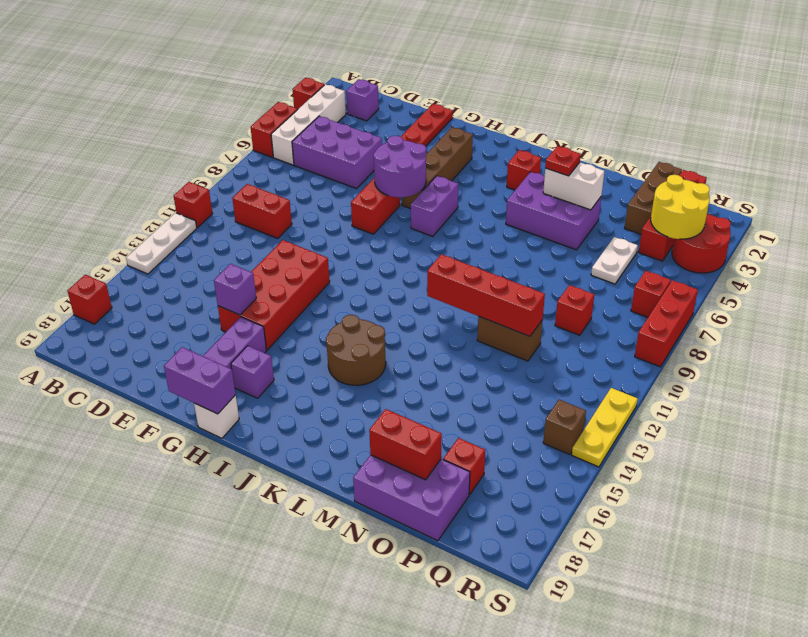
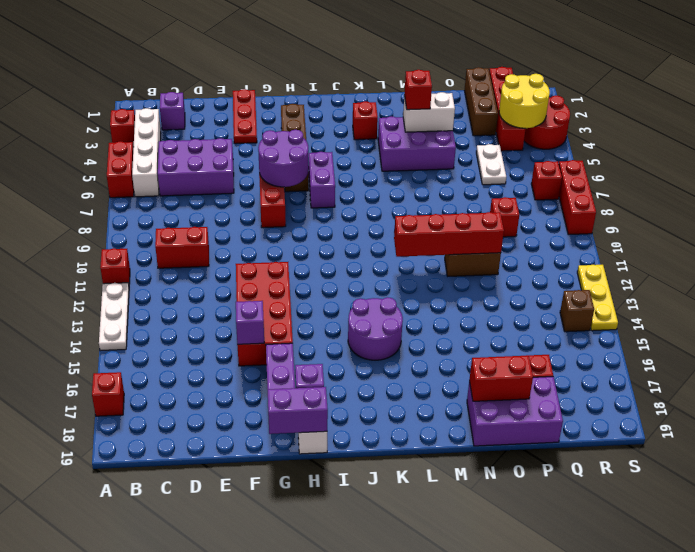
brown 2x2 round brick [326,315,386,385] -> purple 2x2 round brick [348,297,403,360]
red 1x1 plate [545,146,581,176] -> red 1x1 brick [404,70,432,110]

